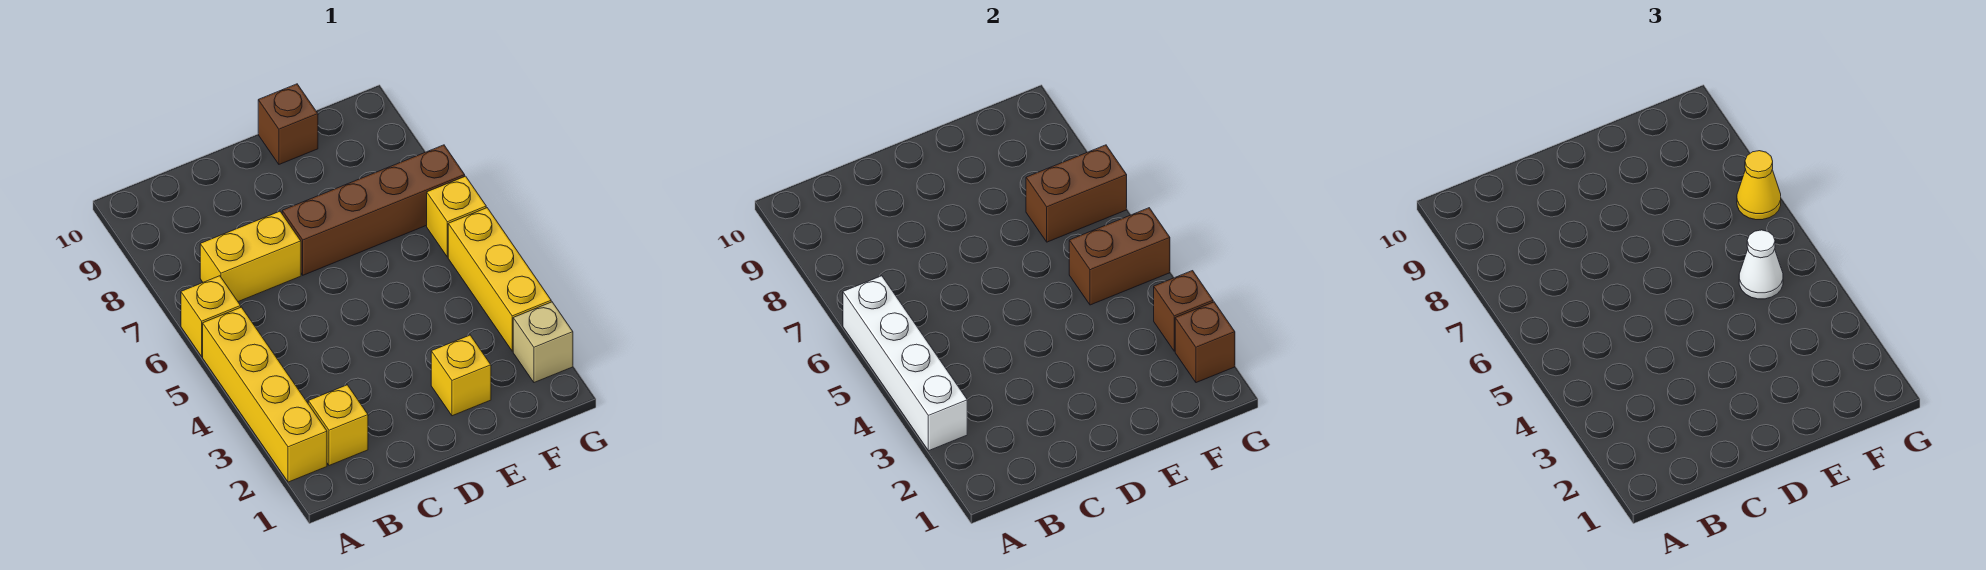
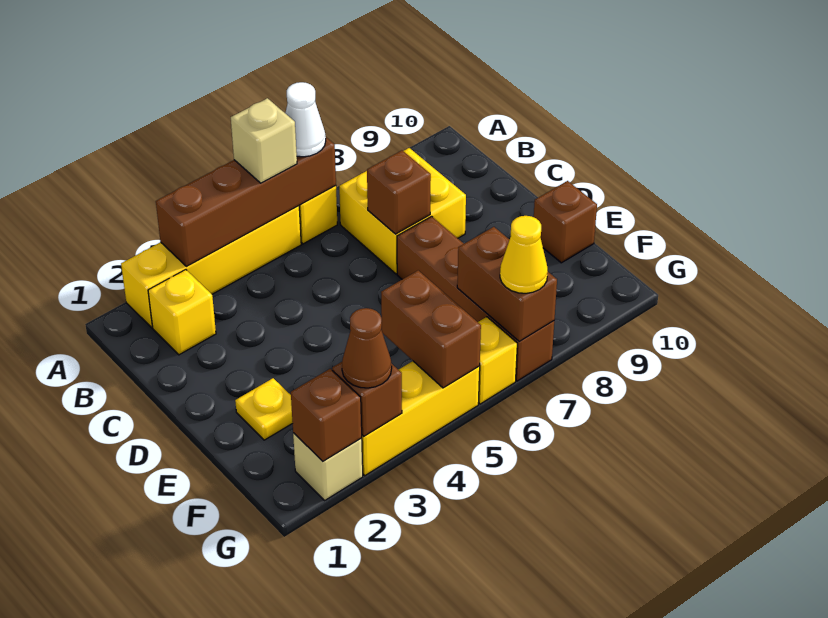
white 1x4 brick [843,276,967,451] -> brown 1x4 brick [156,137,336,266]
none -> tan 1x1 brick [231,98,297,183]
yellow 1x2 brick [200,211,301,302] -> yellow 2x2 brick [339,148,466,274]
none -> brown 1x1 brick [367,150,431,234]
yellow 1x1 brick [431,335,491,416] -> yellow 1x1 plate [235,378,293,440]
white 1x1 cone [1739,230,1783,299] -> white 1x1 cone moved to [285,82,326,157]
none -> brown 1x1 cone [342,308,392,388]

